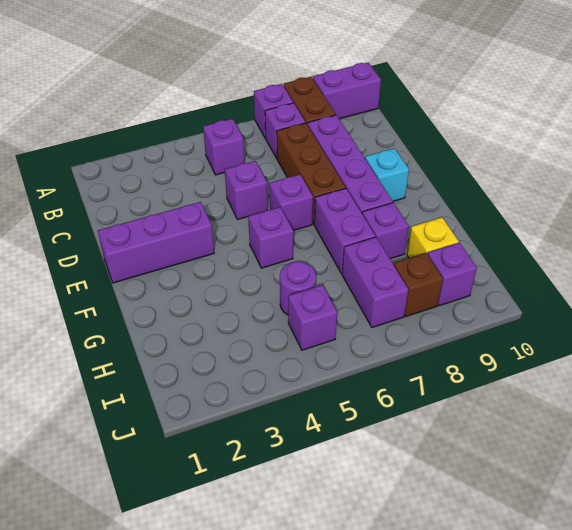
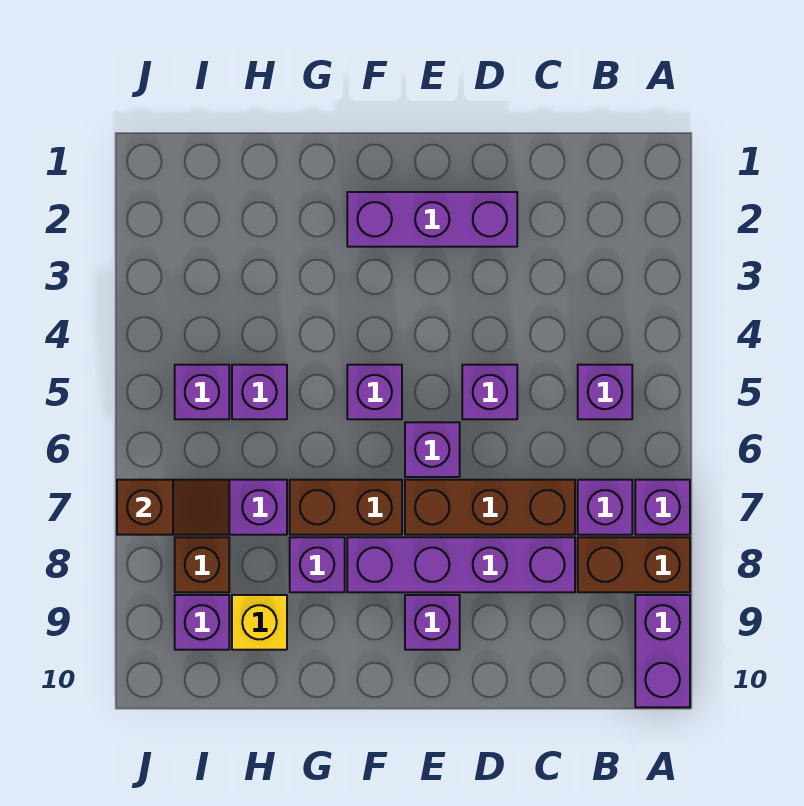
purple 1x3 brick [98,202,214,283] -> purple 1x3 brick turned to [347,192,517,247]
cyan 1x1 brick [365,148,409,201] -> purple 1x1 brick [405,595,460,650]
purple 1x2 brick [314,188,376,274] -> brown 1x2 brick [290,480,402,535]
purple 1x1 round brick [280,262,316,315] -> purple 1x1 brick [232,365,287,419]
none -> brown 1x2 slope [117,480,229,535]

